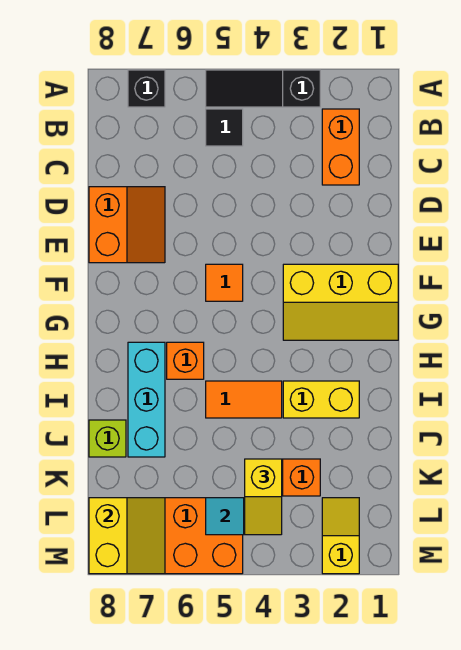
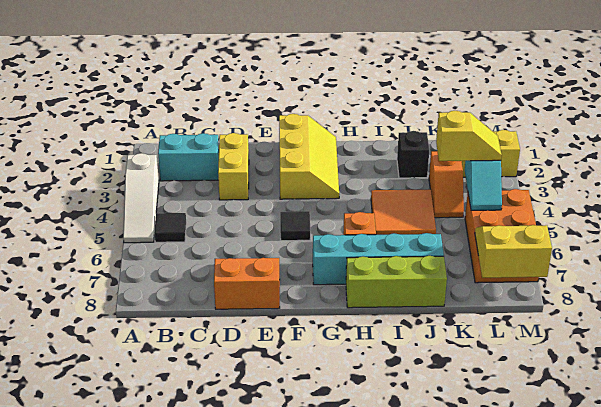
black 1x3 slope [206,70,320,107] -> white 1x3 slope [123,153,159,243]
black 1x1 brick [128,70,165,107] -> black 1x1 brick moved to [397,131,429,178]
orange 1x2 brick [322,109,359,185] -> cyan 1x2 brick [158,133,219,181]
orange 1x1 tile [206,264,243,301] -> black 1x1 tile [280,211,310,241]
cyan 1x3 brick [128,342,165,457] -> cyan 1x4 brick [313,233,444,285]
yellow 1x2 brick [283,381,359,418] -> yellow 1x2 brick moved to [218,133,249,200]
orange 1x2 tile [206,381,282,418] -> orange 2x2 tile [371,189,436,235]
lime 1x1 brick [89,420,126,457] -> lime 1x3 brick [346,256,447,308]

